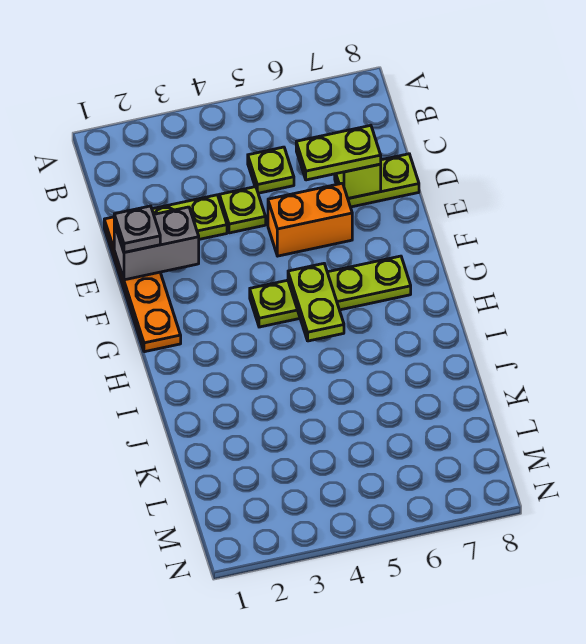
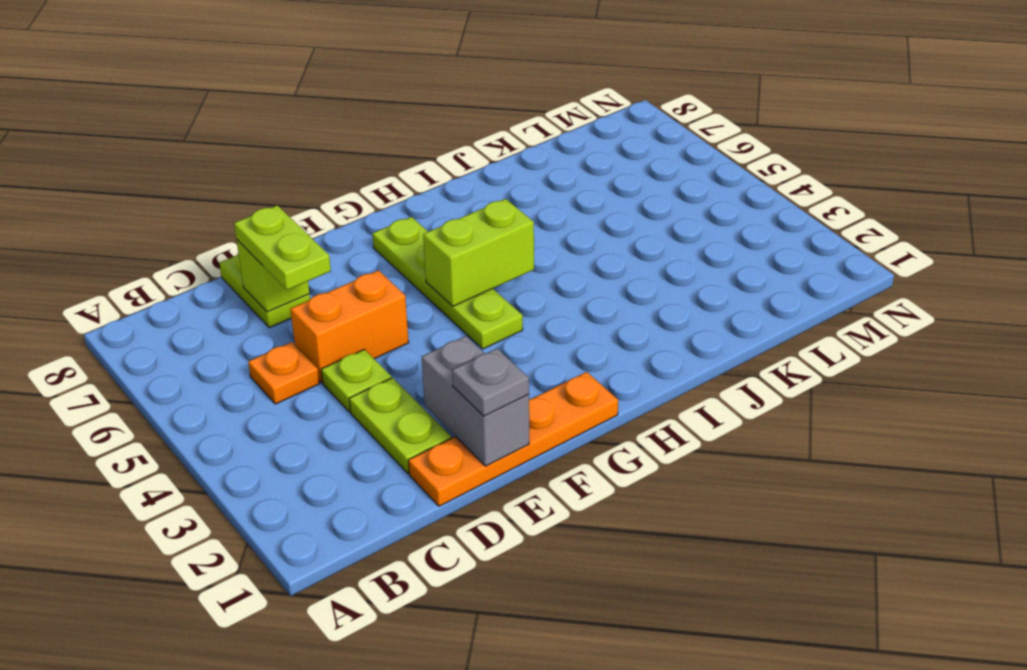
lime 1x1 plate [248,147,294,193] -> orange 1x1 plate [248,342,319,404]
orange 1x2 brick [268,183,352,256] -> orange 1x2 brick turned to [290,270,409,383]
lime 1x2 plate [288,264,344,341] -> lime 1x2 brick [423,199,534,306]

